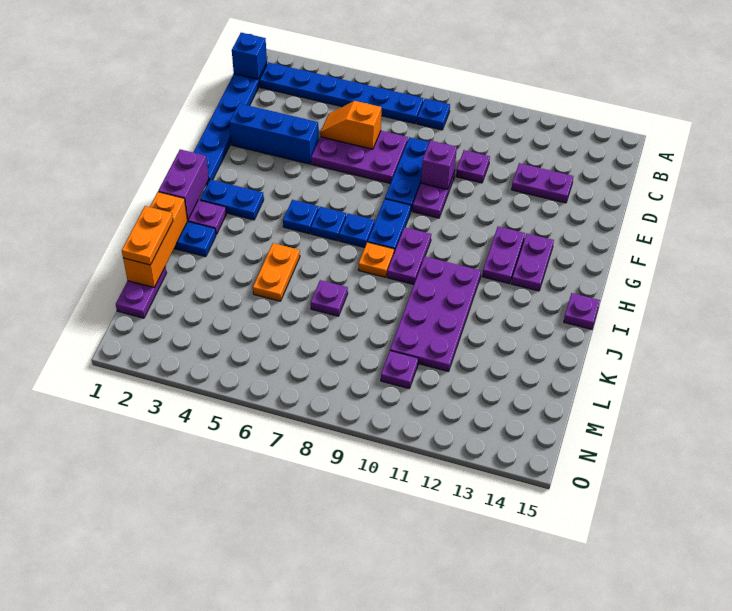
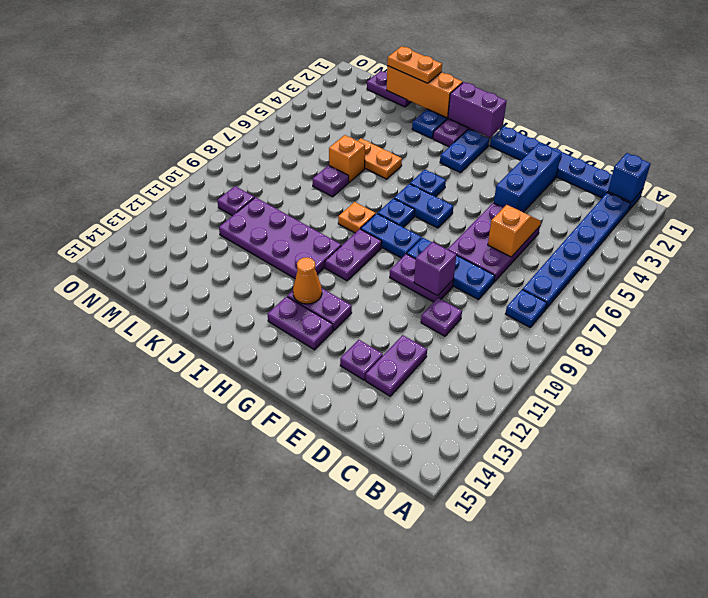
blue 1x1 plate [311,207,346,241] -> blue 1x2 plate [394,184,453,228]
purple 1x2 plate [387,227,431,284] -> purple 1x2 plate turned to [325,229,382,281]
none -> orange 1x1 cone [293,257,322,304]
purple 1x1 plate [564,293,600,329] -> purple 1x1 plate moved to [340,340,383,380]
none -> orange 1x1 brick [329,135,365,182]

